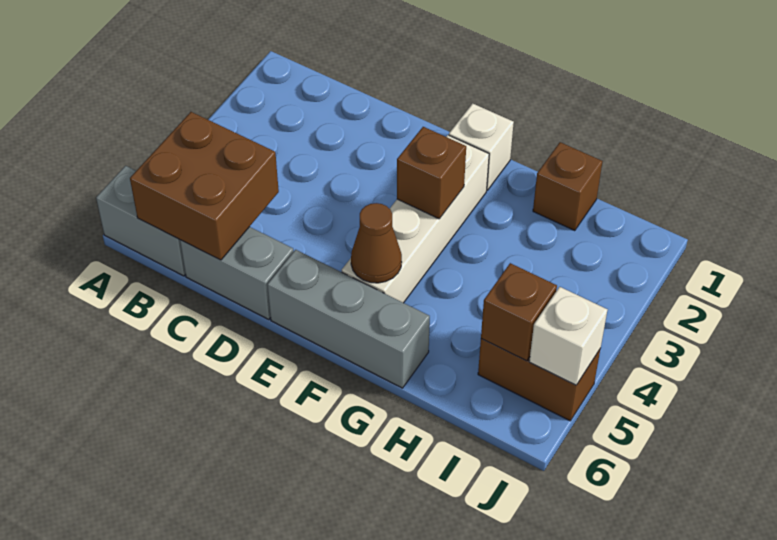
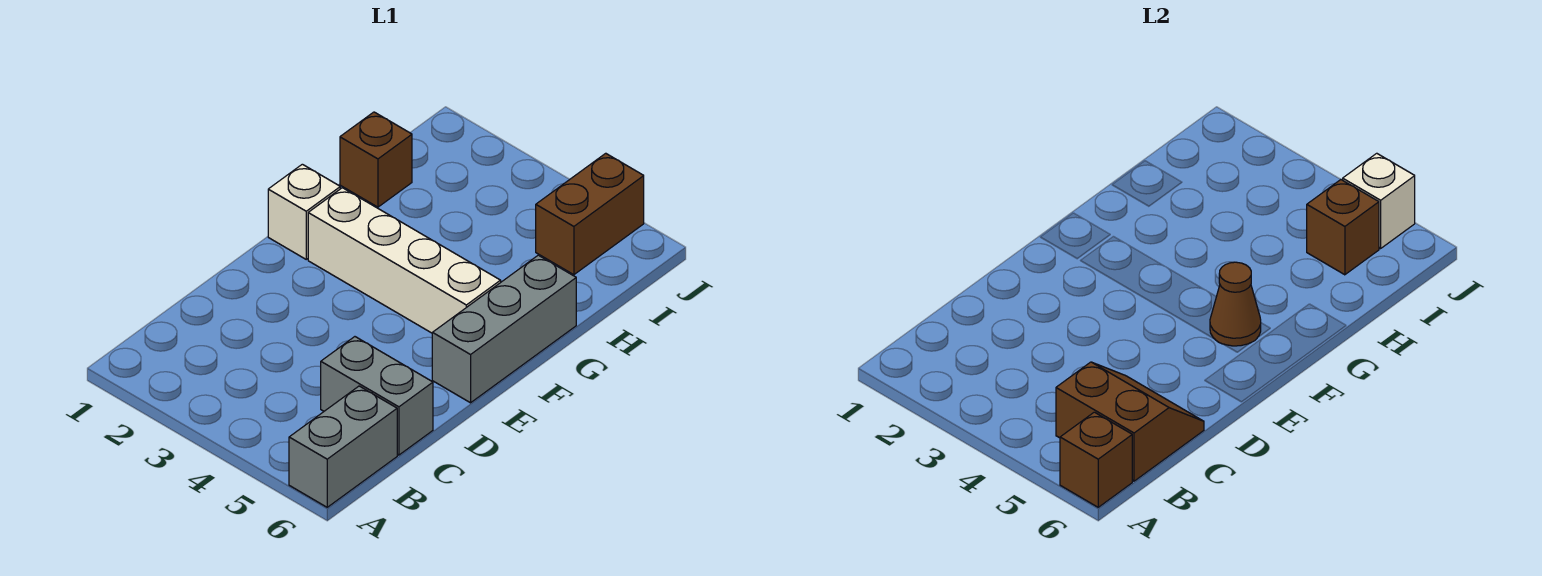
brown 2x2 brick [130,112,279,260] -> brown 2x2 slope [1056,362,1204,481]
grey 1x2 brick [180,227,294,320] -> grey 1x2 brick turned to [321,337,433,455]
brown 1x1 brick [397,127,466,219] -> brown 1x1 brick moved to [1060,412,1132,507]

